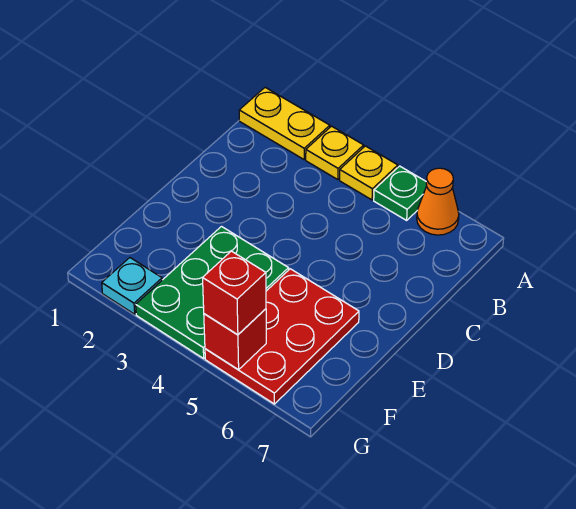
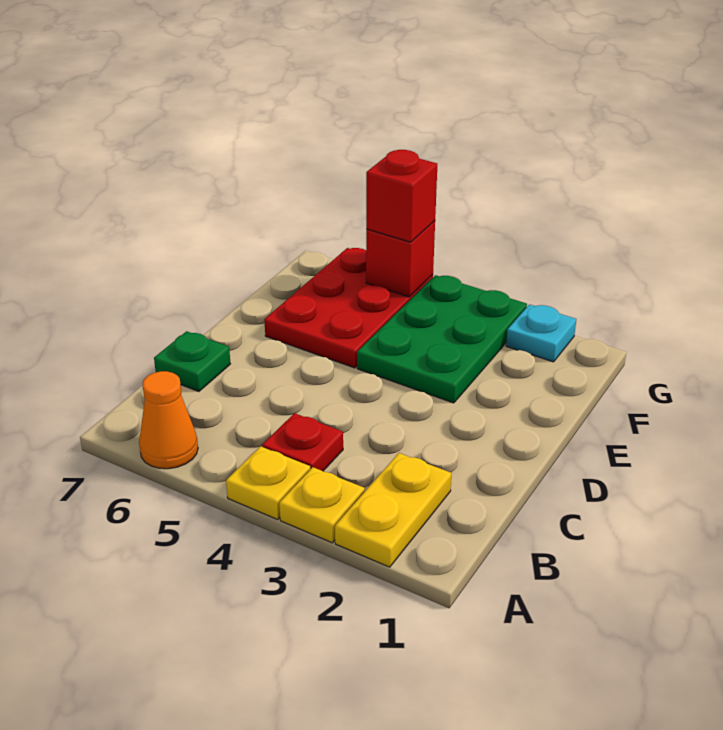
yellow 1x2 plate [239,88,330,159] -> yellow 1x2 plate turned to [335,453,452,567]
green 1x1 plate [374,166,427,220] -> green 1x1 plate moved to [154,331,230,392]
none -> red 1x1 plate [262,413,343,471]

